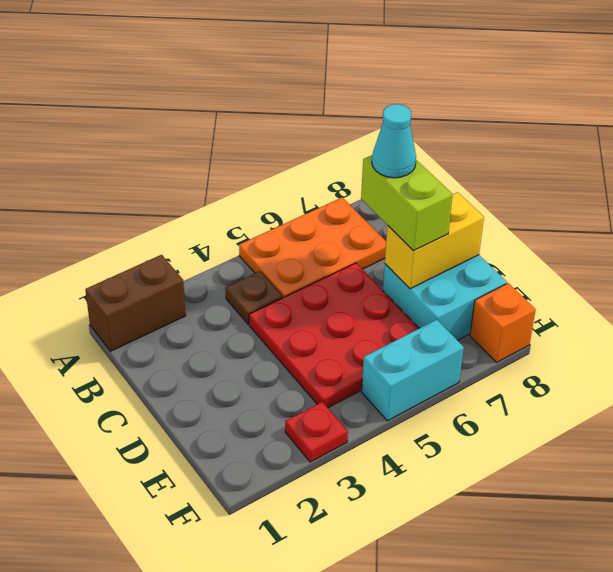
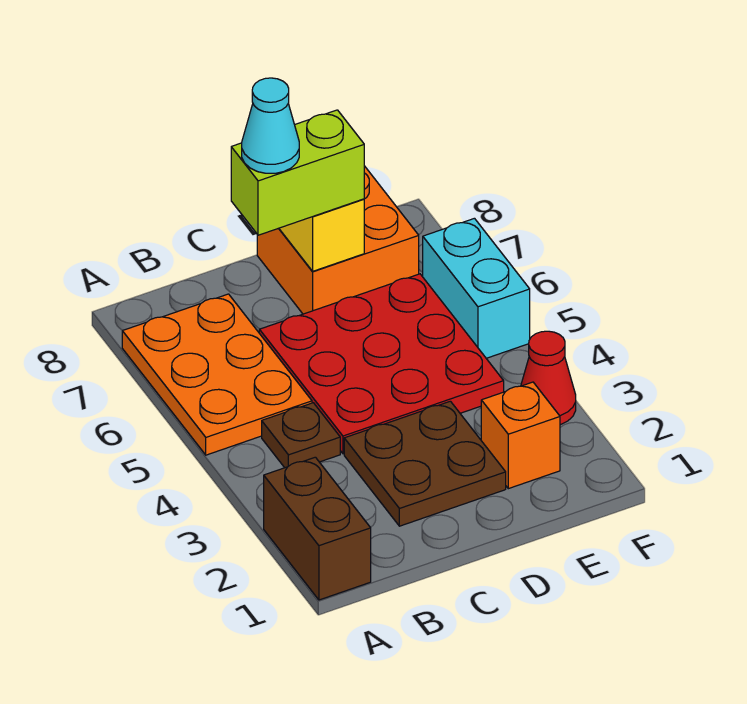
none -> brown 2x2 plate [344,401,506,526]
cyan 2x2 brick [383,255,507,340] -> orange 2x2 brick [257,166,419,314]
red 1x1 plate [285,402,348,462] -> red 1x1 cone [521,331,576,425]
orange 1x1 brick [470,283,536,362] -> orange 1x1 brick moved to [481,382,560,489]

